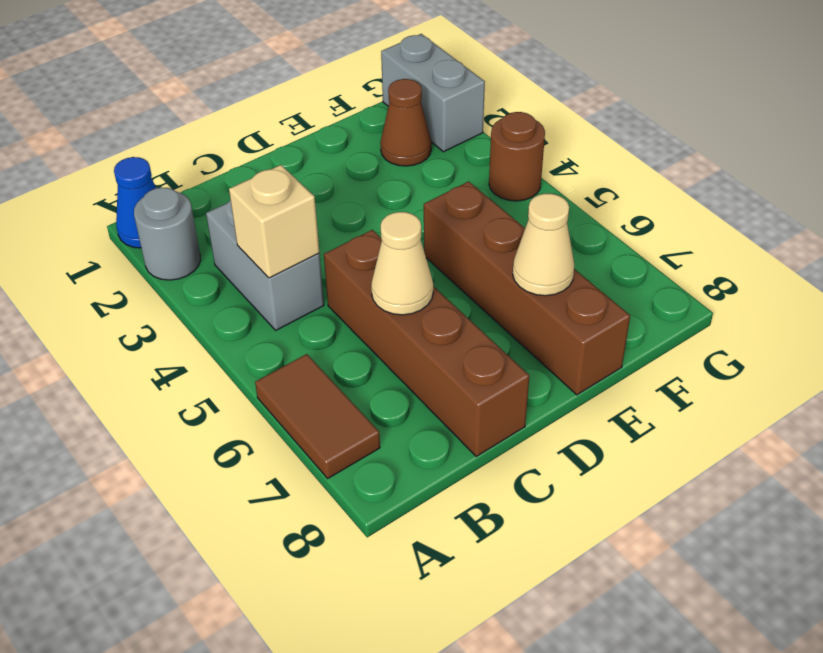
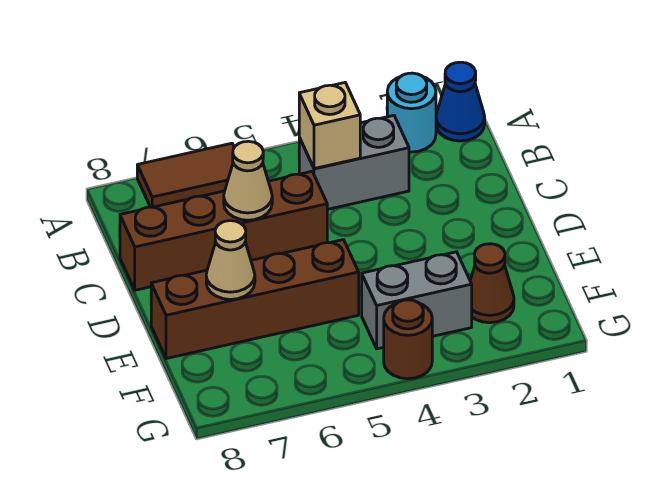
grey 1x1 round brick [134,187,201,280] -> cyan 1x1 round brick [387,73,436,152]
grey 1x2 brick [381,34,485,152] -> grey 1x2 brick moved to [362,252,472,349]

